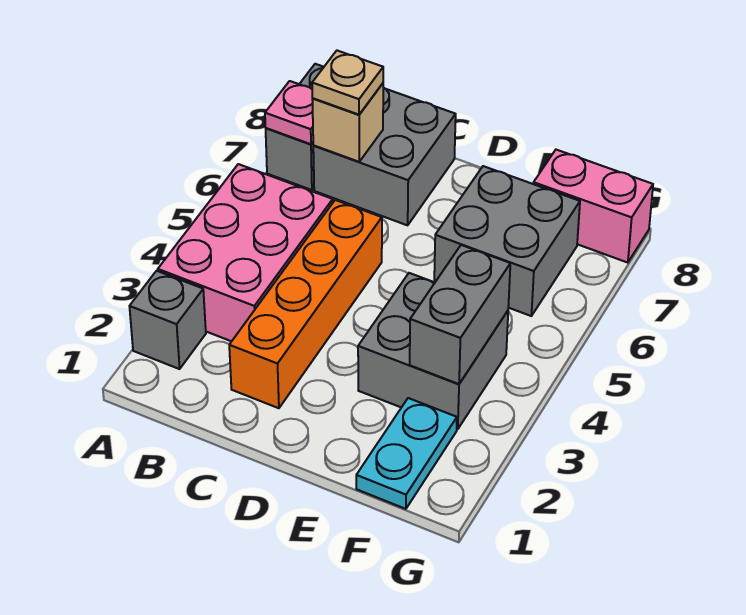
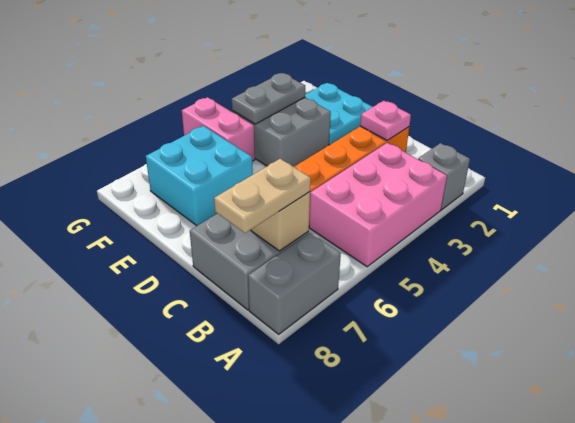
pink 1x1 plate [265,81,313,144] -> pink 1x1 plate moved to [360,101,411,140]
tan 1x1 plate [312,51,383,115] -> tan 1x2 plate [214,159,311,233]
grey 2x2 brick [434,166,580,316] -> cyan 2x2 brick [146,126,253,226]
cyan 1x2 plate [356,398,457,509] -> cyan 2x2 plate [305,83,372,145]
grey 1x2 brick [410,245,510,384] -> grey 1x2 plate [232,73,305,124]
pink 1x2 brick [534,150,653,263] -> pink 1x2 brick moved to [182,97,255,161]

